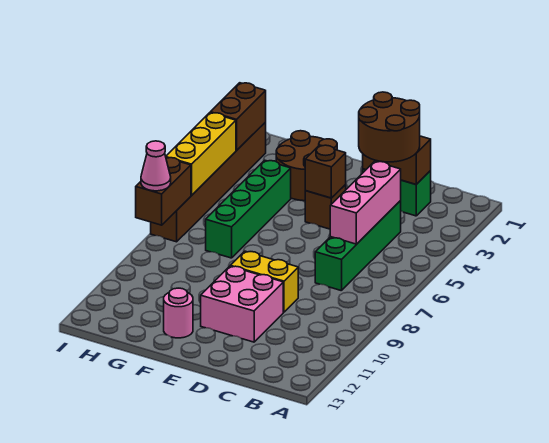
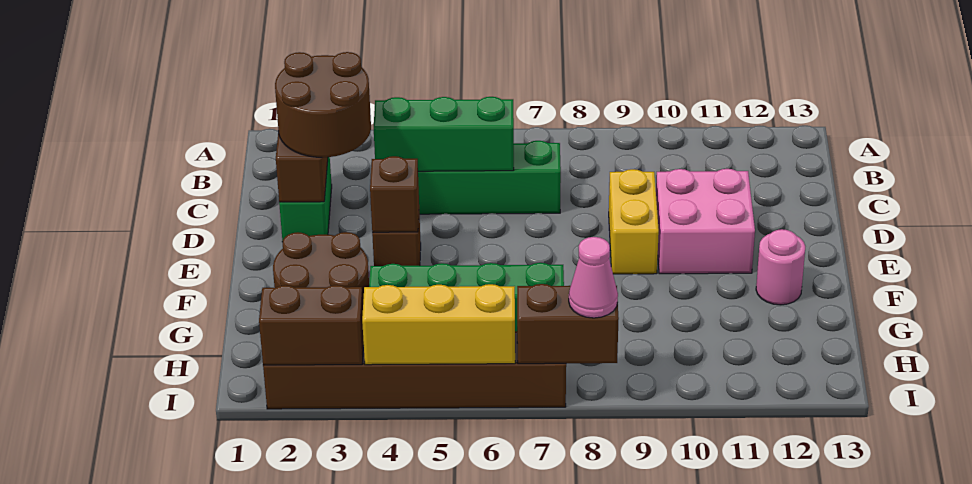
pink 1x3 brick [330,161,401,244] -> green 1x3 brick [374,97,514,171]

